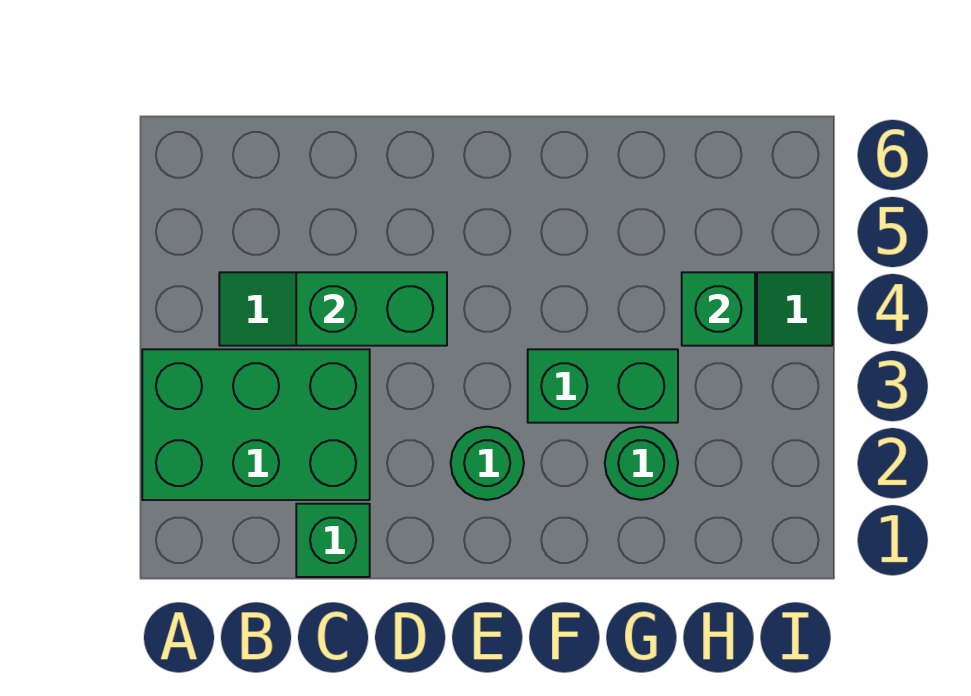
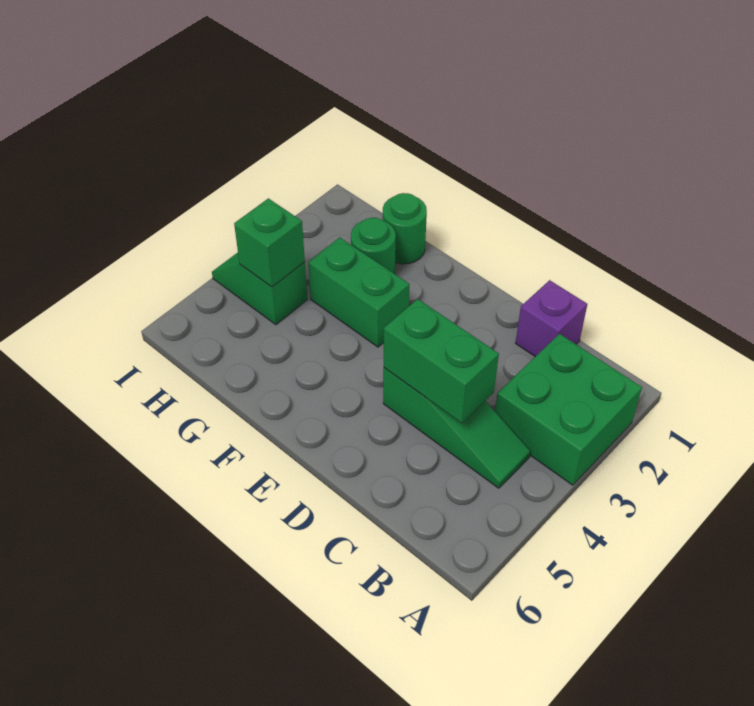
green 2x3 brick [142,349,370,500] -> green 2x2 brick [495,334,642,485]
green 1x1 brick [296,504,370,577] -> purple 1x1 brick [516,280,587,357]
green 1x1 round brick [451,427,524,500] -> green 1x1 round brick moved to [383,193,427,264]

